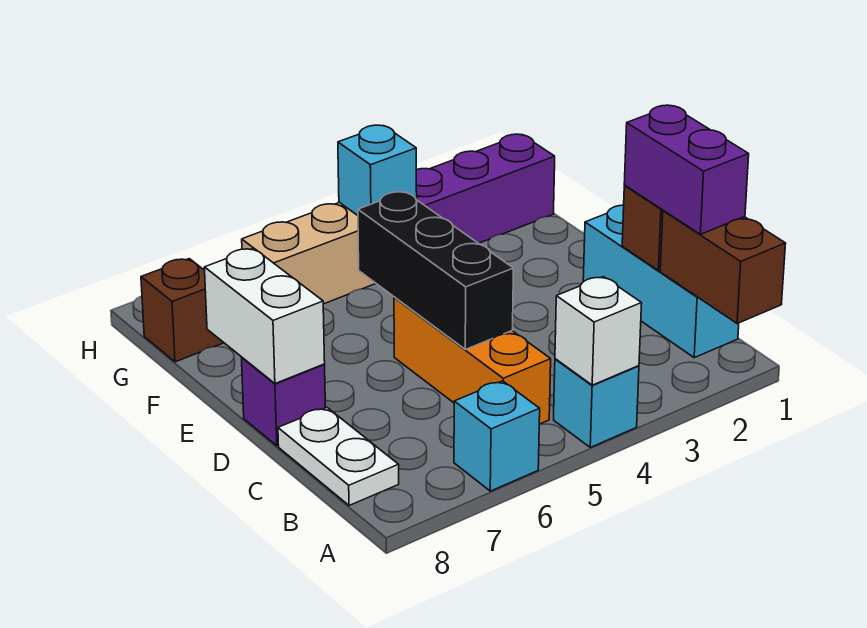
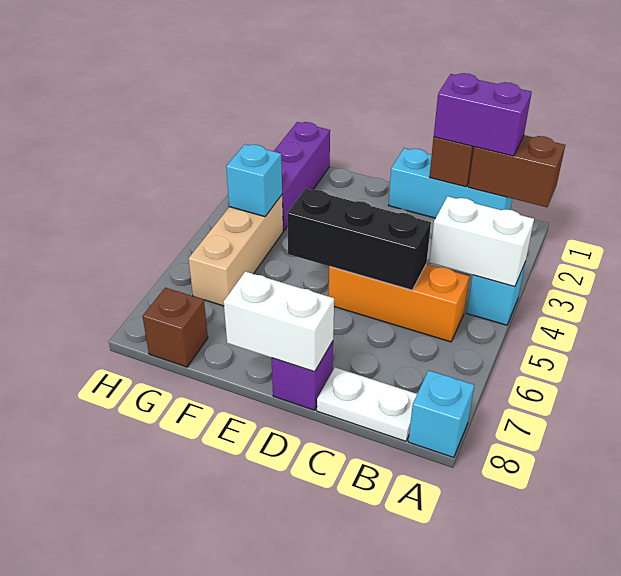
white 1x1 brick [555,277,642,385] -> white 1x2 brick [429,197,534,287]
cyan 1x1 brick [454,381,540,491] -> cyan 1x1 brick moved to [408,370,474,458]

